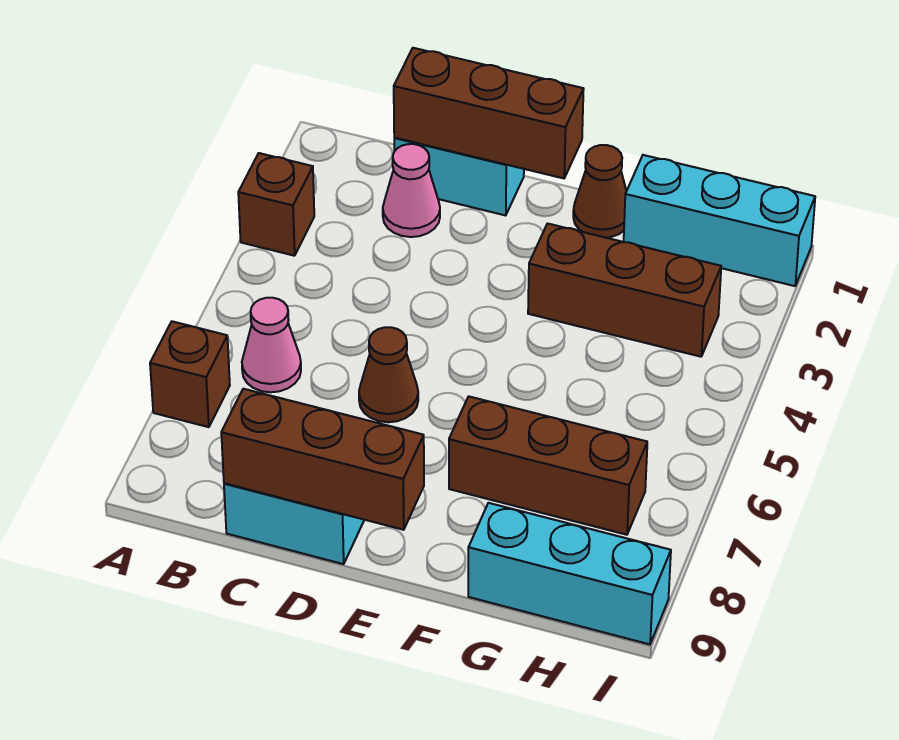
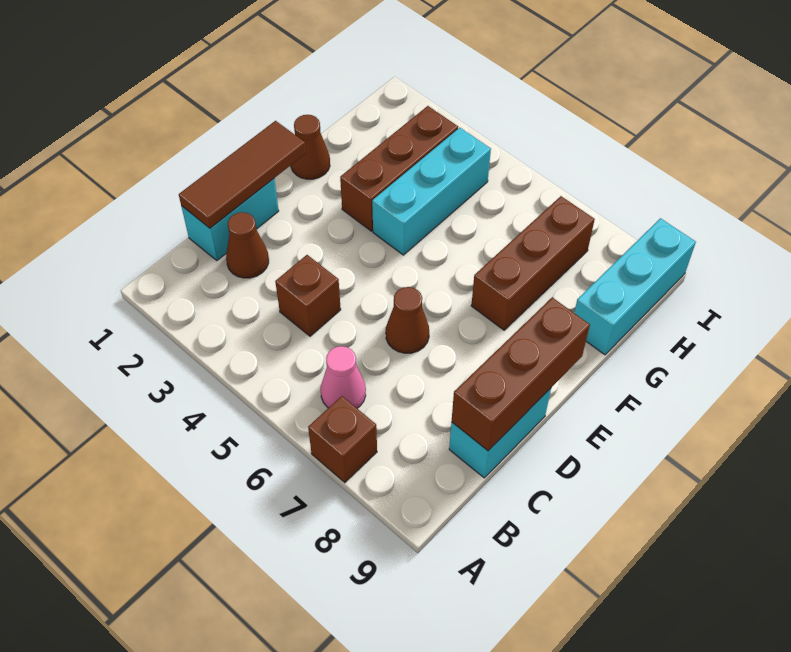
brown 1x1 brick [238,153,314,256] -> brown 1x1 brick moved to [275,255,341,336]
brown 1x3 brick [394,48,584,178] -> brown 1x3 tile [179,121,306,228]
pink 1x1 cone [383,144,440,237] -> brown 1x1 cone [226,212,269,278]
cyan 1x3 brick [624,155,815,286] -> cyan 1x3 brick moved to [372,128,491,255]

